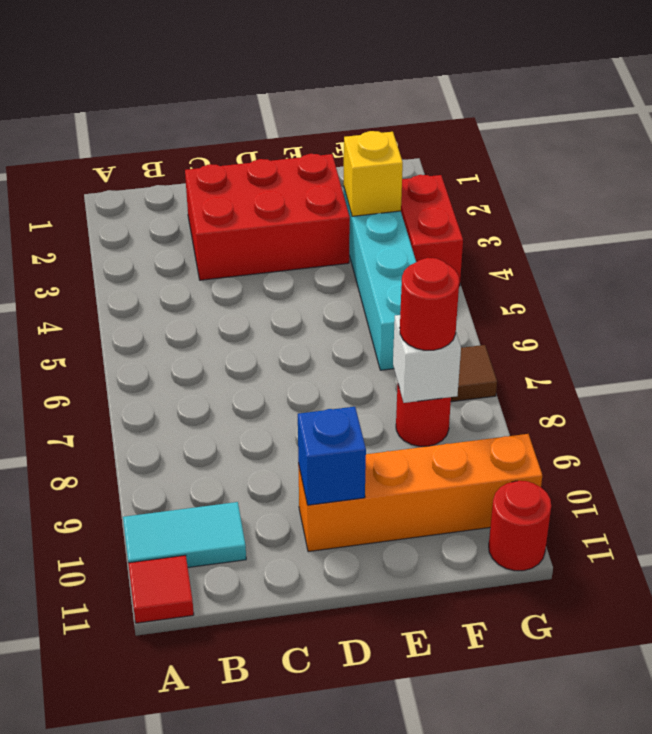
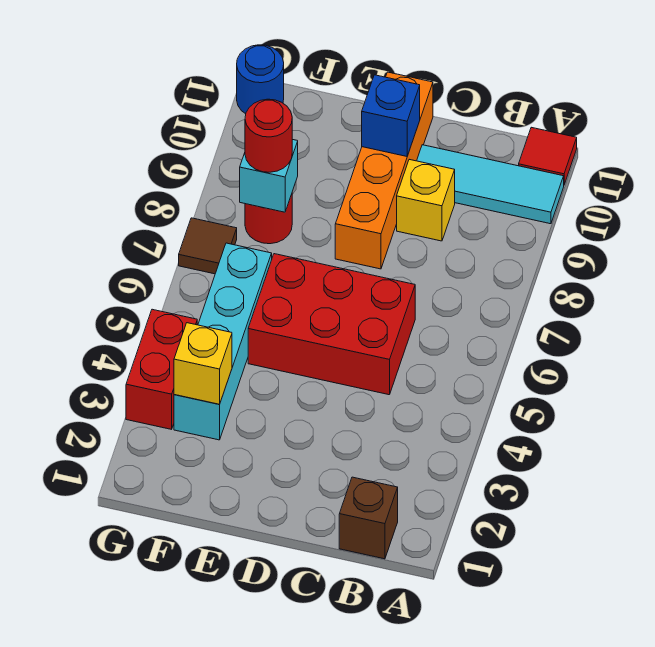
cyan 1x2 tile [123,502,246,567] -> cyan 1x3 tile [417,145,564,224]
none -> brown 1x1 brick [339,477,398,559]
red 2x3 brick [185,154,350,280] -> red 2x3 brick moved to [248,254,415,395]
none -> yellow 1x1 brick [397,159,455,241]
orange 1x4 brick [298,434,542,552] -> orange 1x4 brick turned to [335,72,433,269]
white 1x1 brick [393,315,461,403] -> cyan 1x1 brick [240,139,298,212]
red 1x1 round brick [489,481,551,571] -> blue 1x1 round brick [237,45,284,114]

